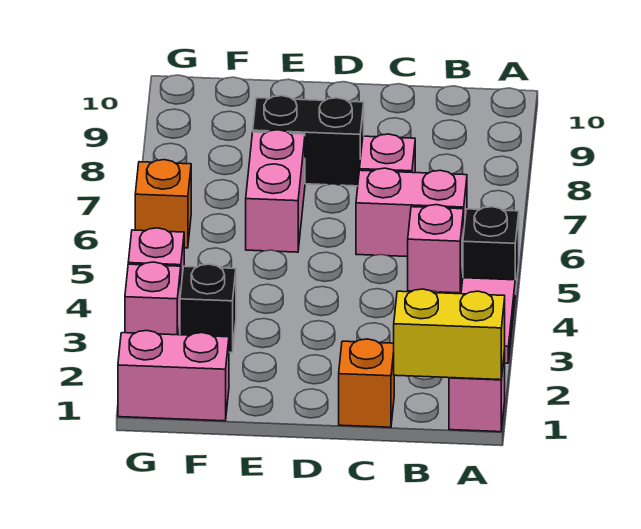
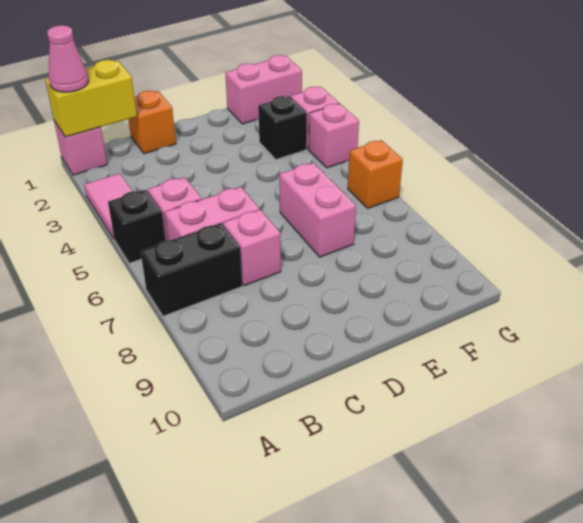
none -> pink 1x1 cone [47,25,89,92]
black 1x2 brick [253,96,364,186] -> black 1x2 brick moved to [141,223,242,316]

